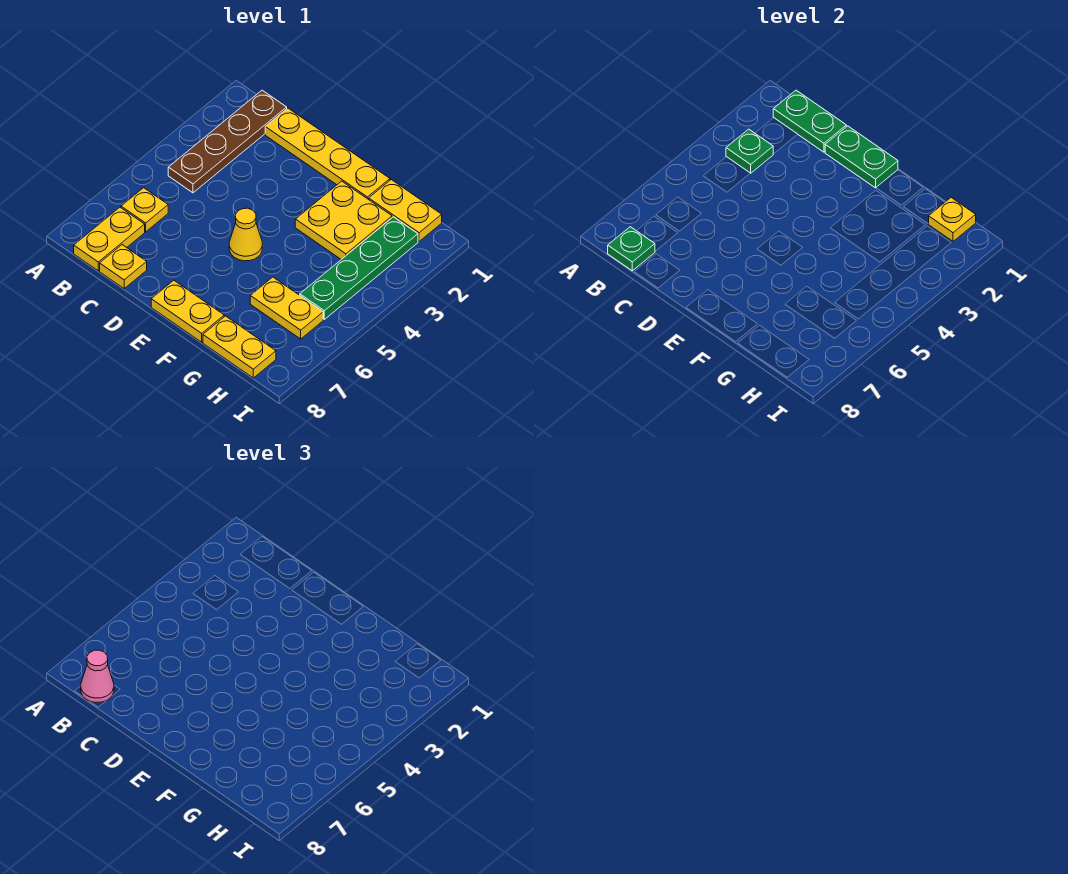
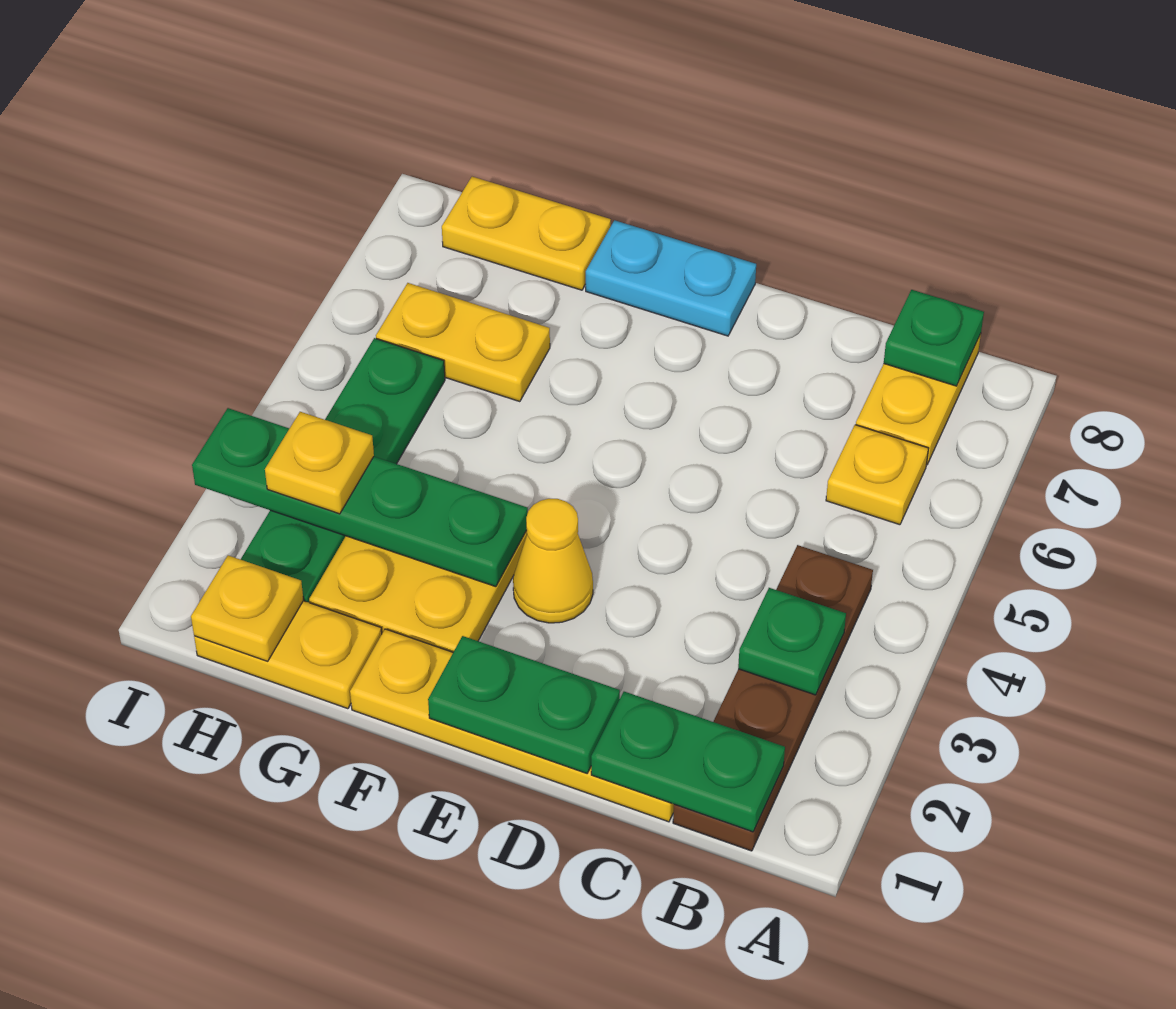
pink 1x1 cone [81,650,114,703] -> none
yellow 1x1 plate [100,245,147,289] -> yellow 1x1 plate moved to [265,412,374,514]
yellow 1x1 cone [229,208,262,261] -> yellow 1x1 cone moved to [513,499,593,623]
yellow 1x2 plate [151,280,224,342] -> cyan 1x2 plate [586,220,756,336]
none -> green 1x4 plate [192,408,528,587]

